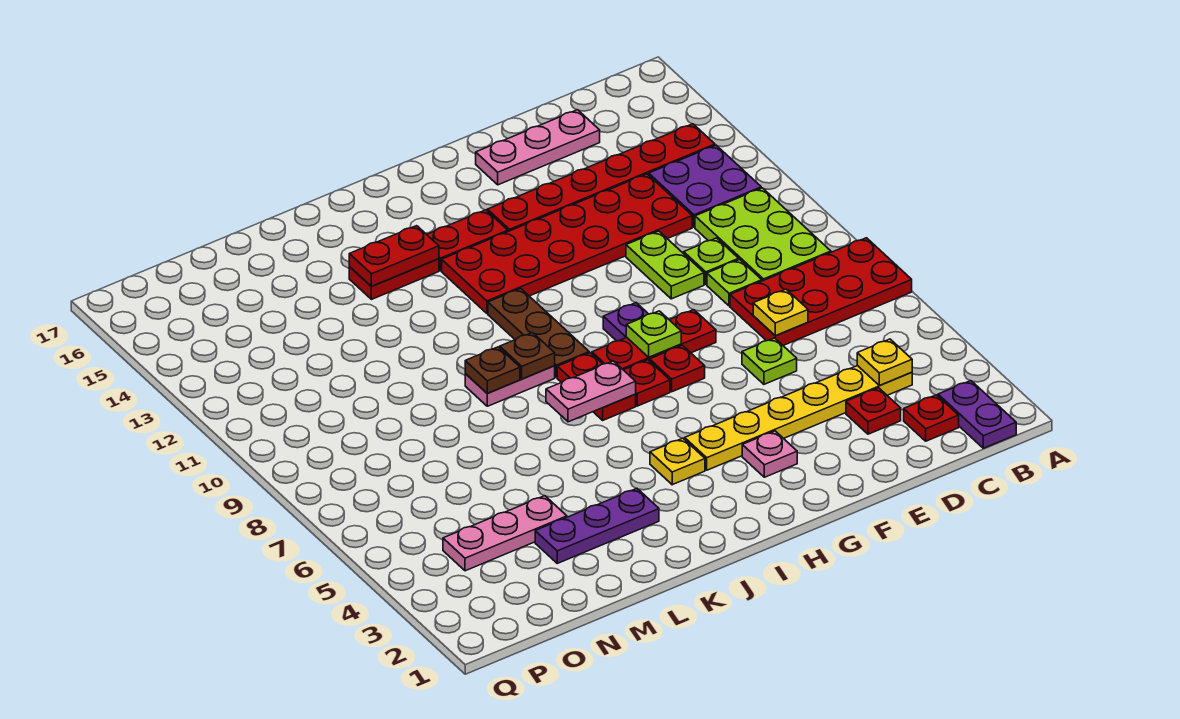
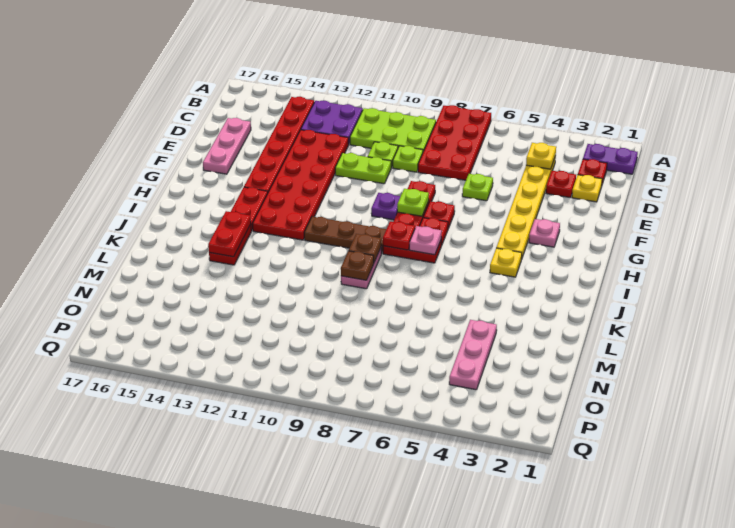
yellow 1x1 plate [753,289,808,336] -> yellow 1x1 plate moved to [572,175,602,202]
pink 1x2 plate [546,361,636,422] -> pink 1x1 plate [409,226,442,255]
none -> red 1x1 plate [383,222,415,250]
purple 1x3 plate [535,489,659,563] -> none

